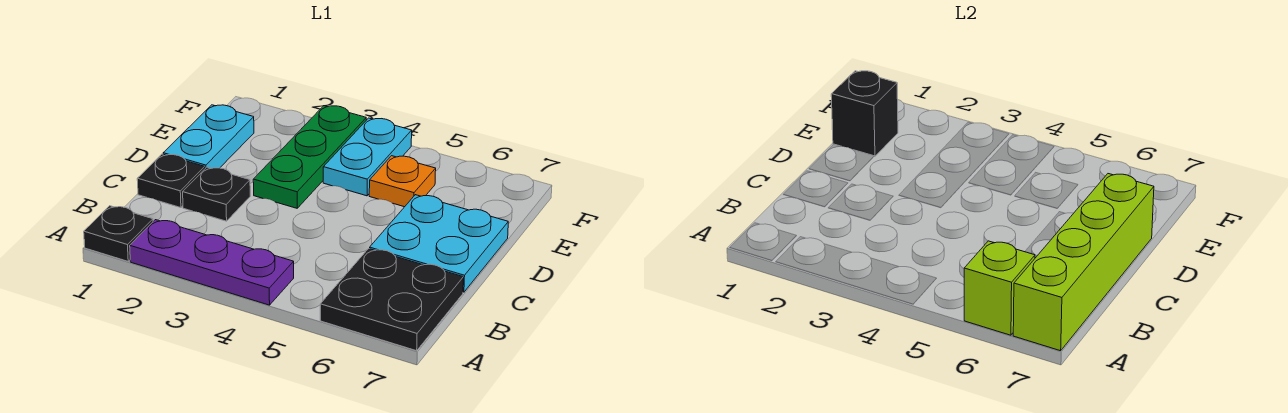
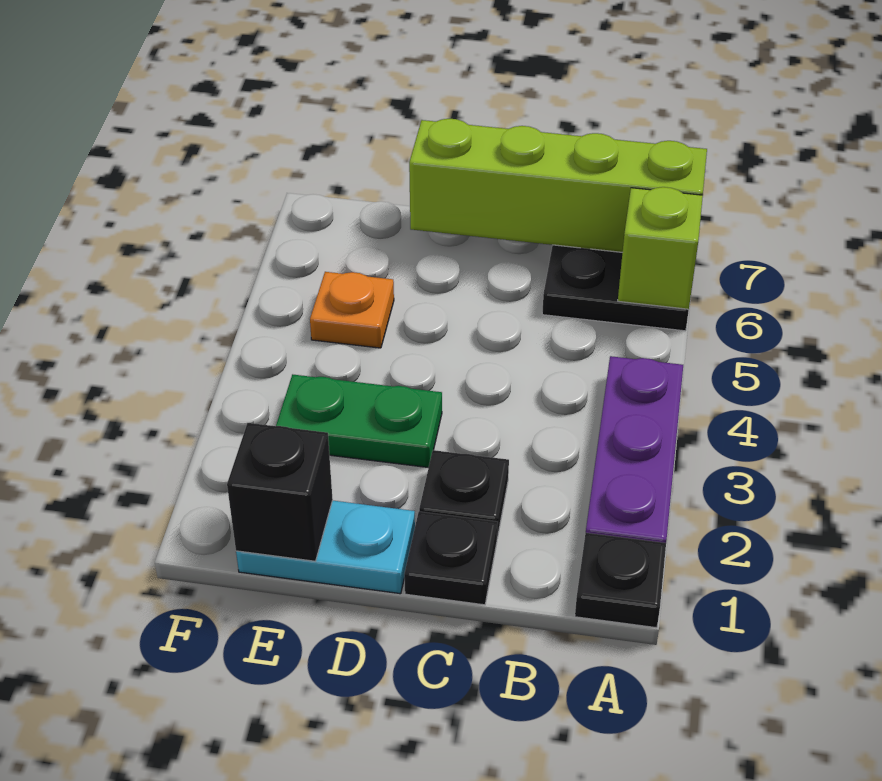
cyan 2x2 plate [369,195,508,292] -> none
green 1x3 plate [253,106,366,208] -> green 1x2 plate [276,374,442,468]
cyan 1x2 plate [323,118,412,196] -> none

